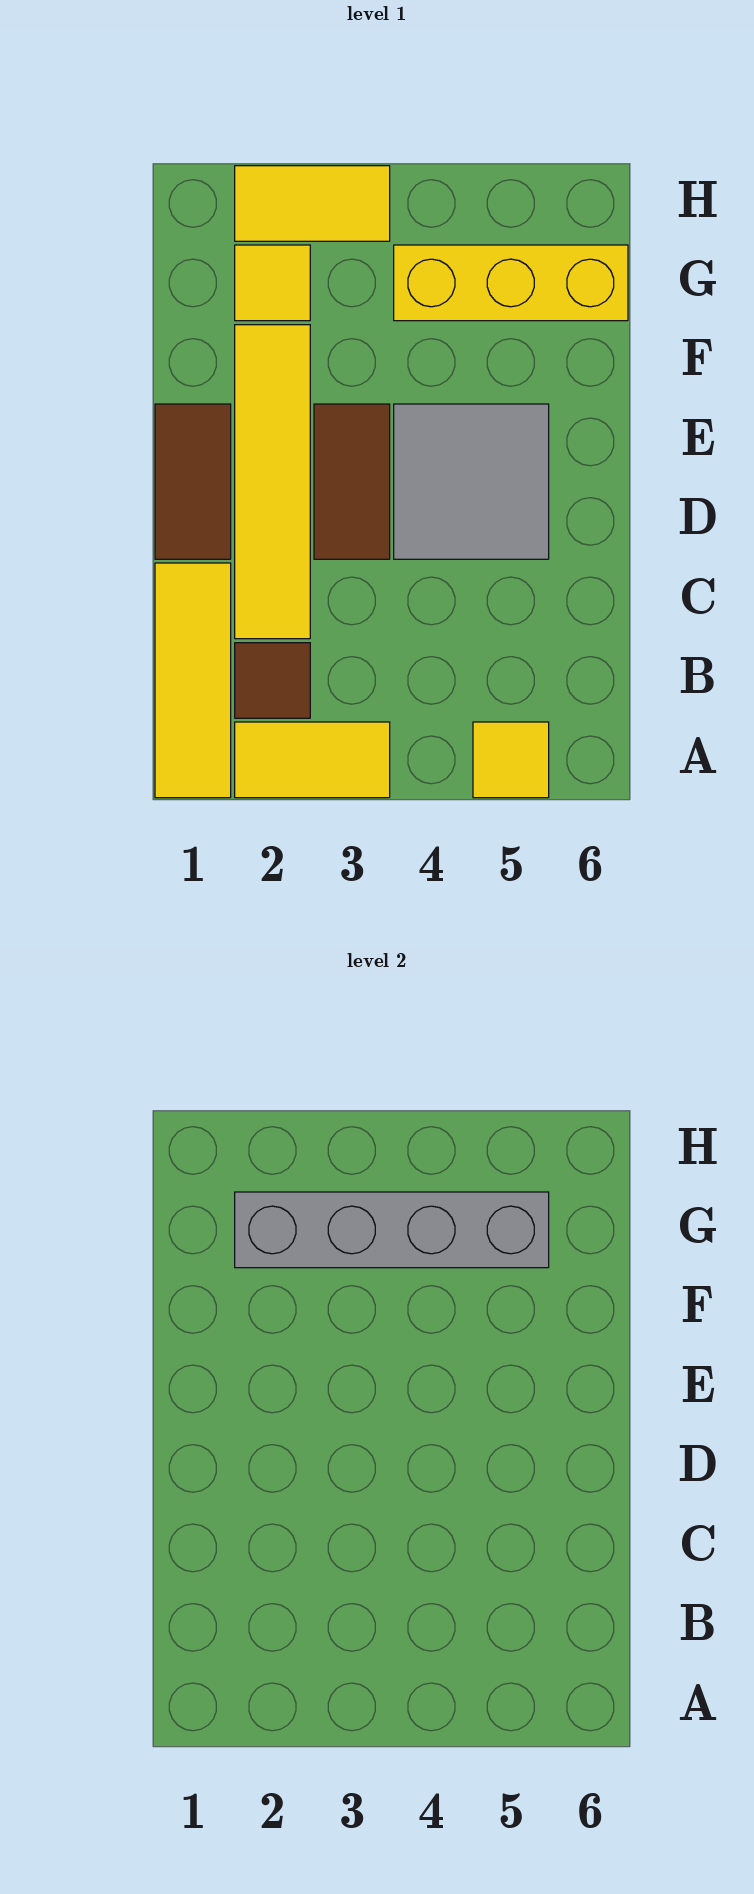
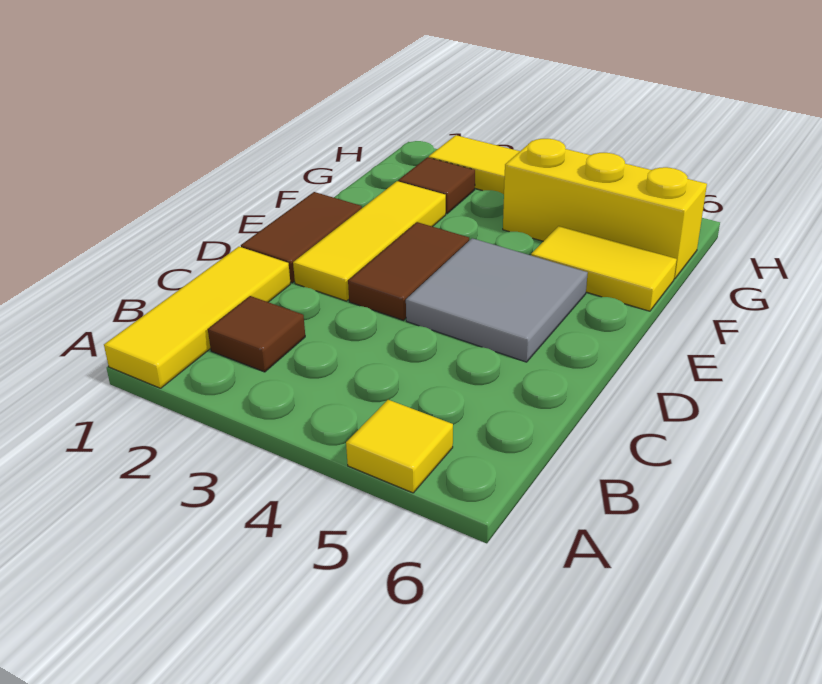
yellow 1x2 tile [235,722,390,798] -> yellow 1x2 tile moved to [531,226,677,311]
yellow 1x4 tile [235,325,310,639] -> yellow 1x3 tile [293,181,446,301]
yellow 1x1 tile [235,245,310,321] -> brown 1x1 tile [398,157,475,214]
grey 1x4 brick [235,1192,549,1268] -> none

